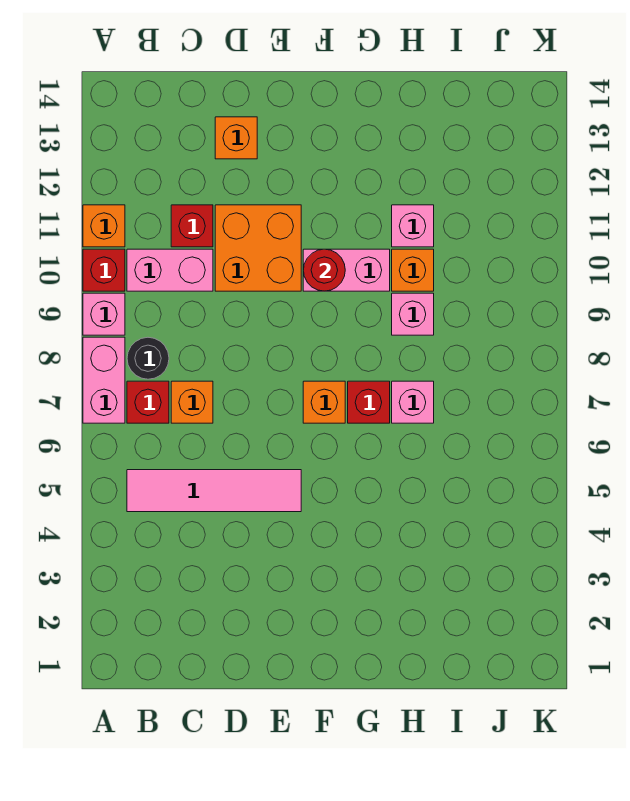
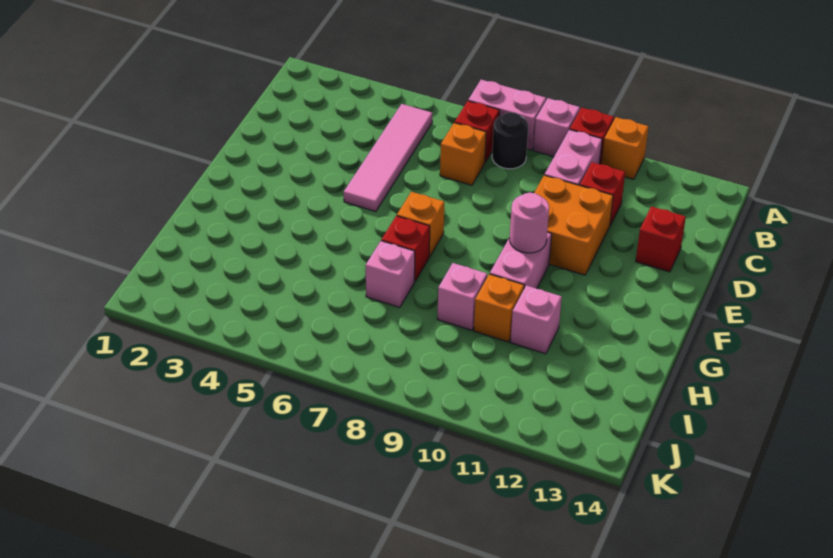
orange 1x1 brick [215,117,257,159] -> red 1x1 brick [636,206,686,272]
red 1x1 round brick [303,249,345,291] -> pink 1x1 round brick [510,193,549,253]

